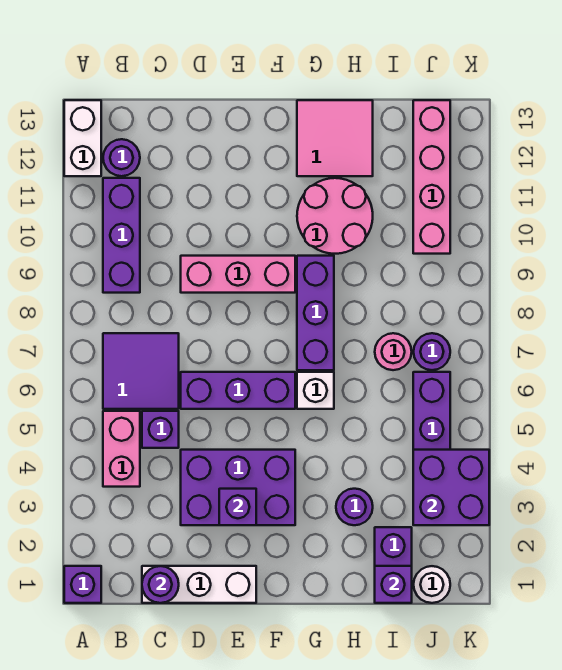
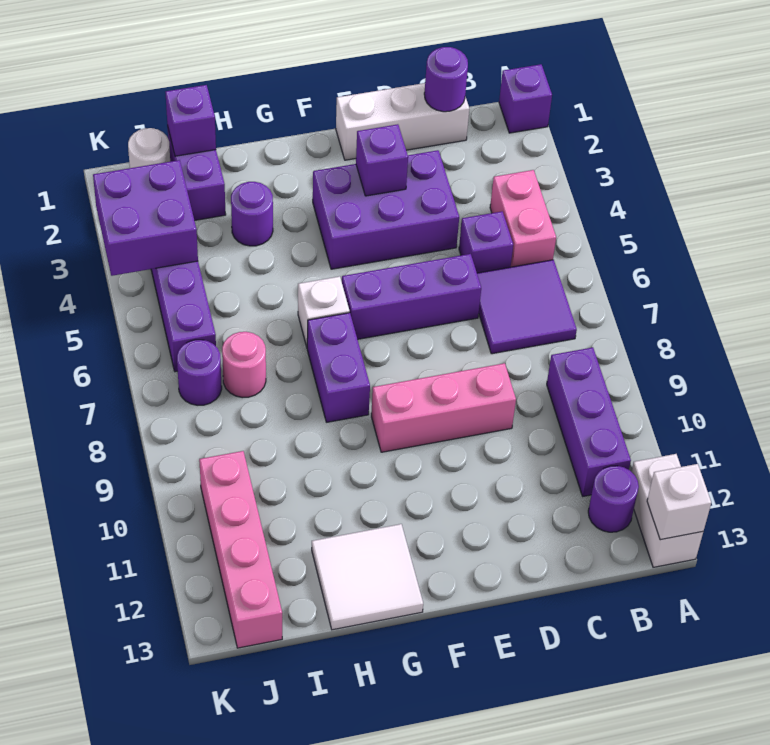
none -> white 1x1 brick [647,464,711,540]
purple 1x3 brick [297,256,334,370] -> purple 1x2 brick [307,313,370,422]
pink 2x2 round brick [297,178,373,254] -> none
pink 2x2 tile [297,100,373,176] -> white 2x2 tile [312,524,423,630]

